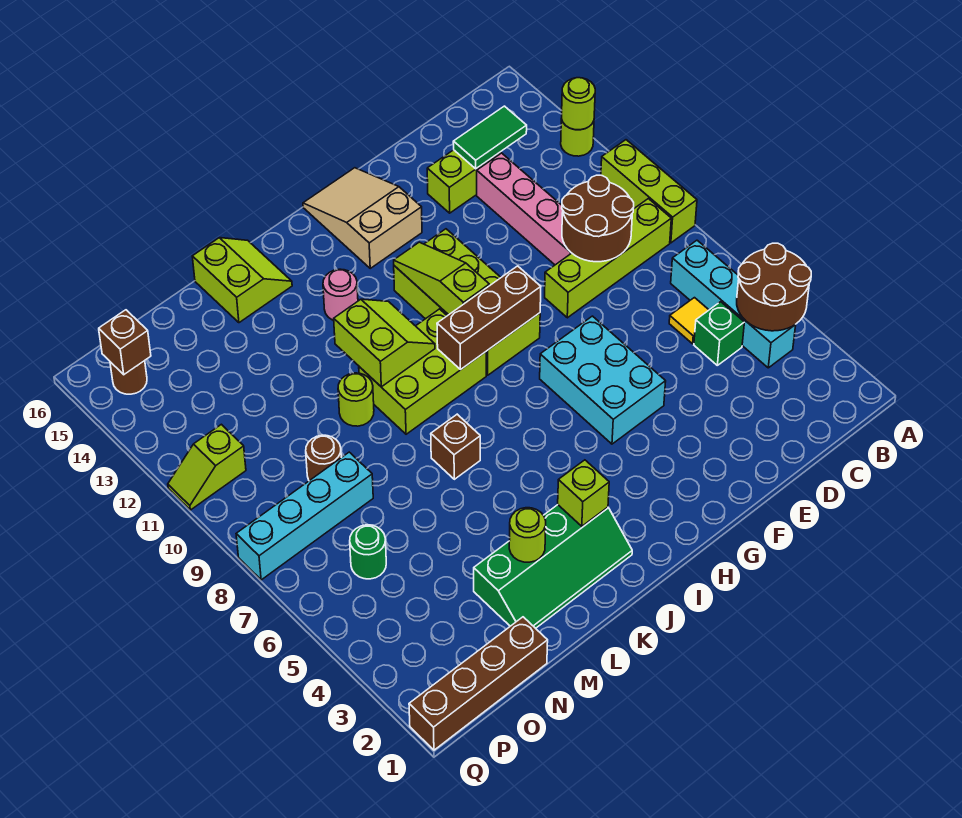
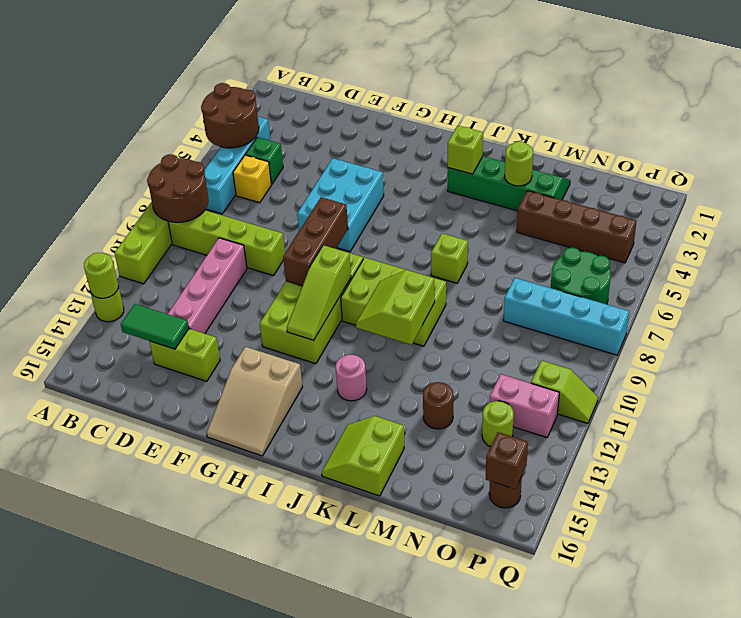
yellow 1x1 tile [669,298,709,344] -> yellow 1x1 brick [233,155,271,203]
brown 2x2 round brick [562,175,634,262] -> brown 2x2 round brick moved to [147,154,209,222]
brown 1x3 brick [437,266,541,369] -> brown 1x3 brick turned to [283,197,348,286]
brown 1x1 brick [431,414,480,479] -> lime 1x1 brick [431,233,468,283]
lime 1x1 round brick [338,373,374,426] -> lime 1x1 round brick moved to [482,401,514,447]
brown 1x4 brick [409,617,548,750] -> brown 1x4 brick moved to [517,191,637,263]
brown 1x1 round brick [306,435,341,481] -> brown 1x1 round brick moved to [423,382,453,429]
green 1x1 round brick [350,525,386,579] -> green 2x2 round brick [551,247,611,304]
none -> pink 1x2 brick [490,374,559,438]

